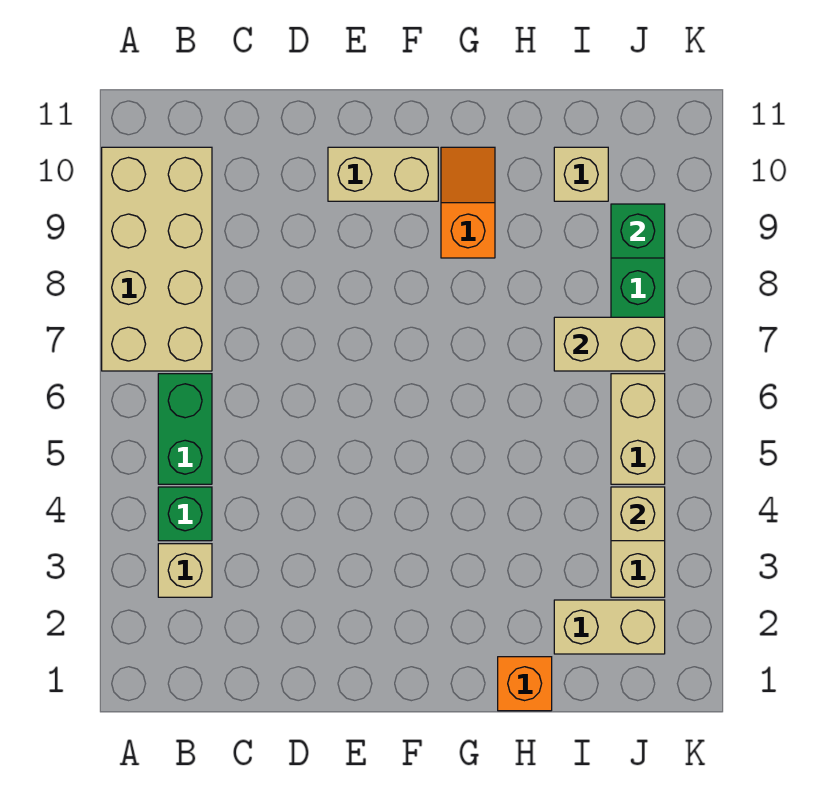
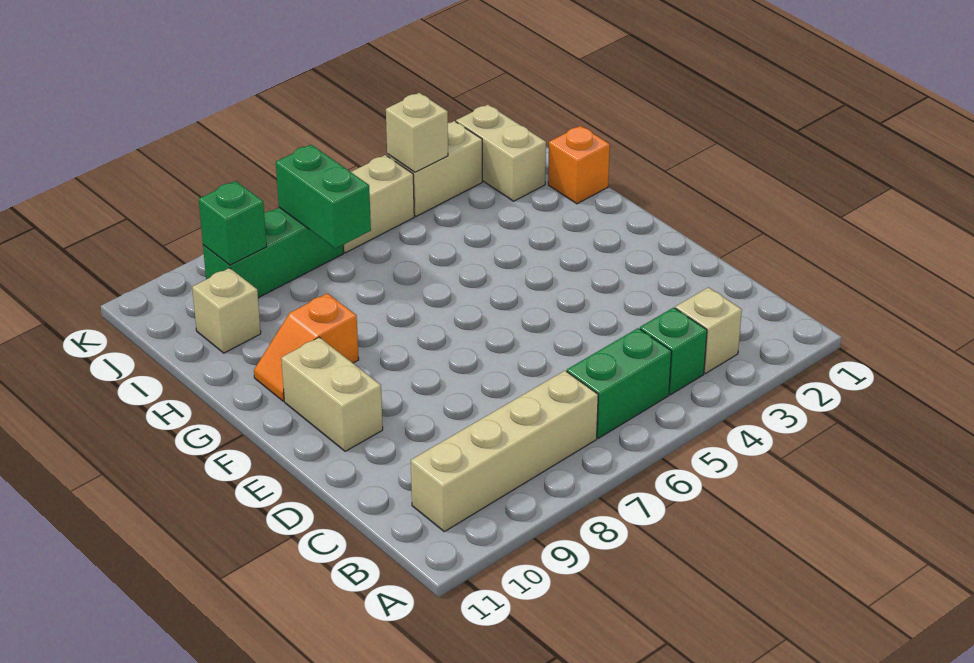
tan 2x4 brick [102,147,212,371] -> tan 1x4 brick [411,371,598,532]
tan 1x2 brick [554,317,665,371] -> green 1x2 brick [276,145,371,248]

